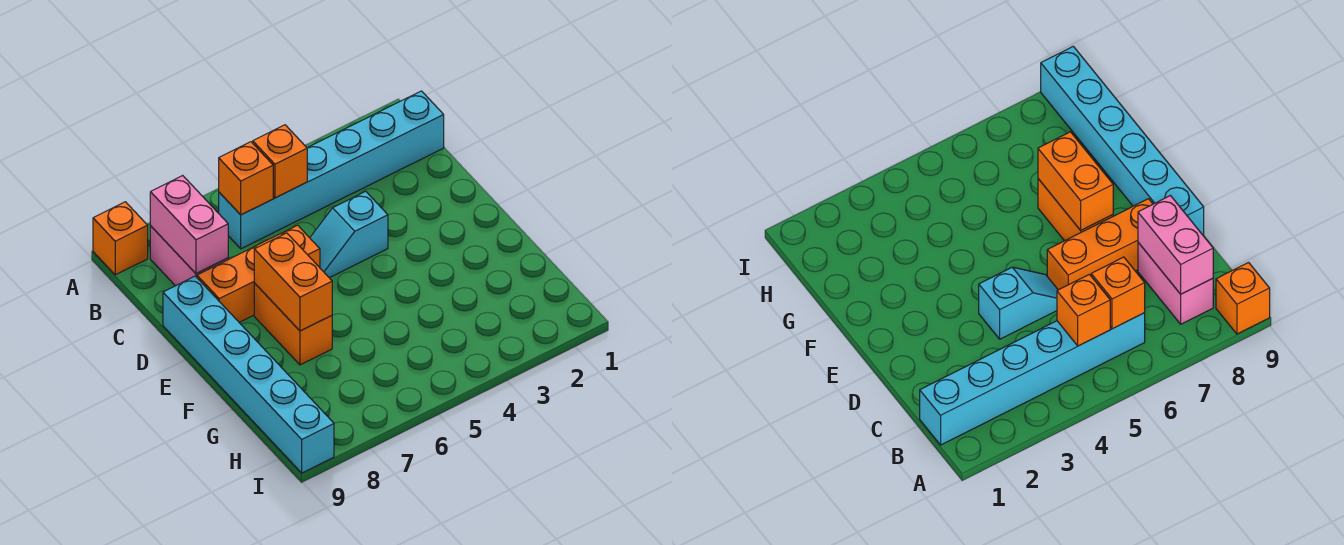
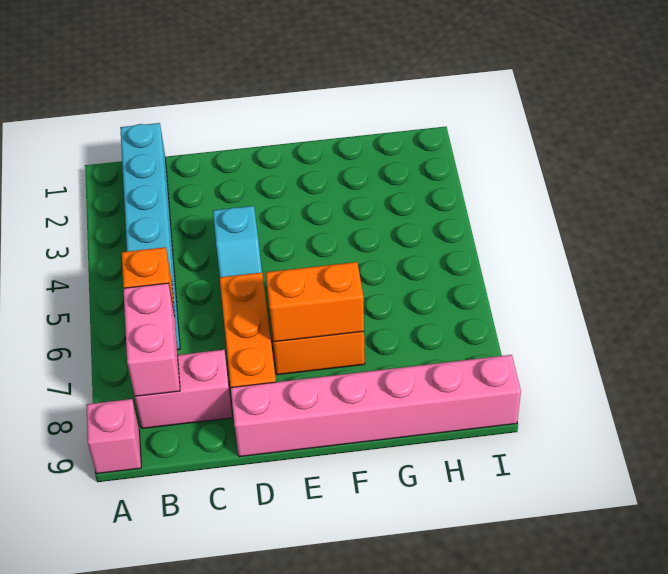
orange 1x1 brick [93,202,148,275] -> pink 1x1 brick [87,399,141,474]
orange 1x1 brick [253,125,307,198] -> none
pink 1x2 brick [150,176,228,274] -> pink 1x2 brick turned to [123,283,180,396]
cyan 1x6 brick [163,276,334,473] -> pink 1x6 brick [231,355,521,457]

